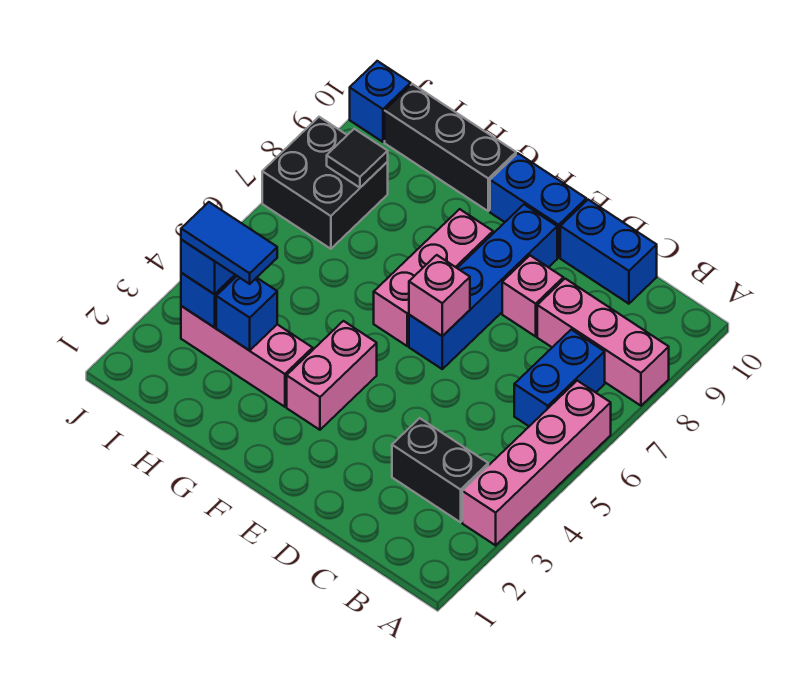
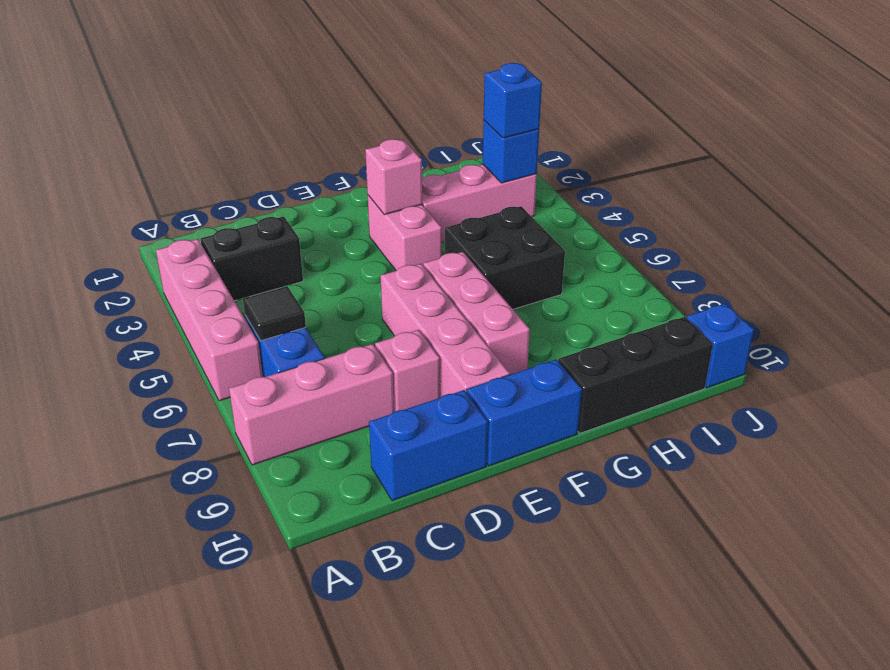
blue 1x4 brick [409,205,557,369] -> pink 1x4 brick [380,264,510,398]
pink 1x1 brick [409,255,470,336] -> pink 1x1 brick moved to [365,139,422,215]
blue 1x1 brick [216,276,277,351] -> none
blue 1x2 tile [181,202,277,284] -> none
black 2x2 brick [262,117,388,249] -> black 2x2 brick moved to [445,206,565,309]
black 1x1 tile [327,129,388,188] -> black 1x1 tile moved to [243,286,306,341]

